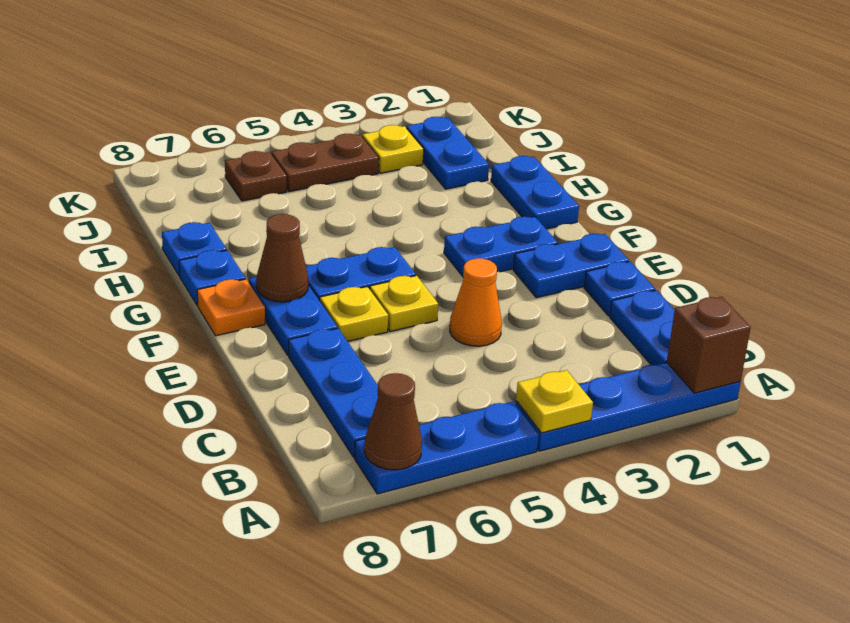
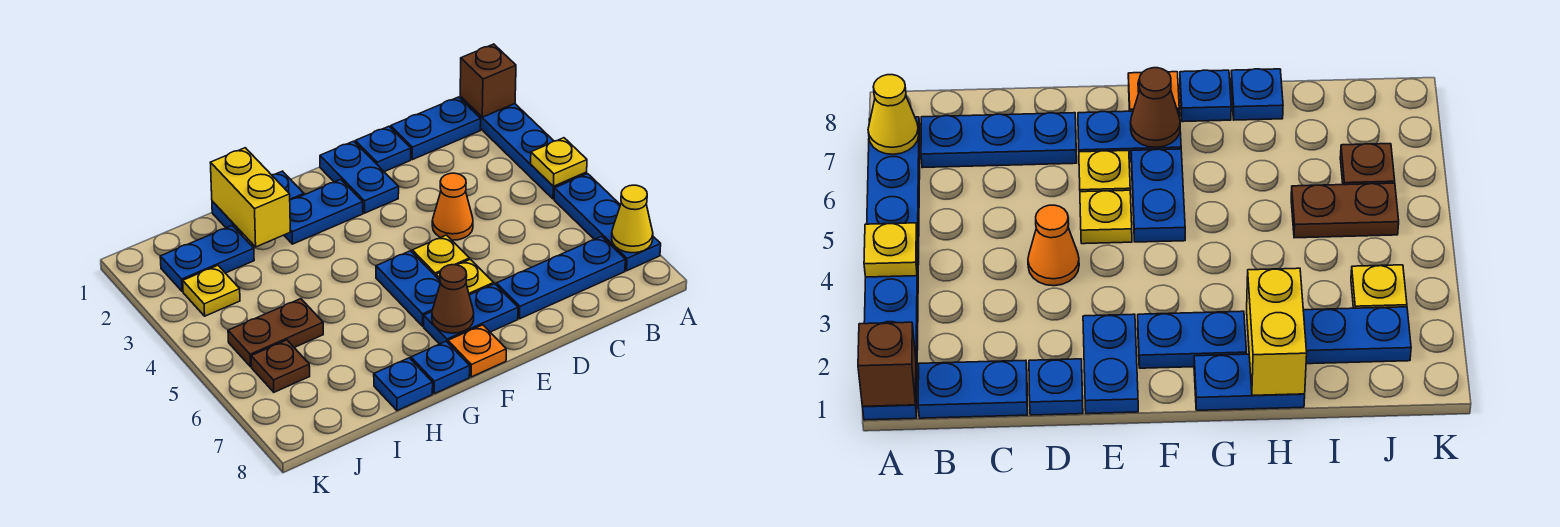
brown 1x1 cone [364,373,422,470] -> yellow 1x1 cone [612,185,653,253]
blue 1x2 plate [444,217,558,276] -> blue 1x2 plate turned to [284,179,363,244]
none -> yellow 1x2 brick [210,148,290,247]
brown 1x2 plate [272,134,379,192] -> brown 1x2 plate turned to [228,299,323,367]

